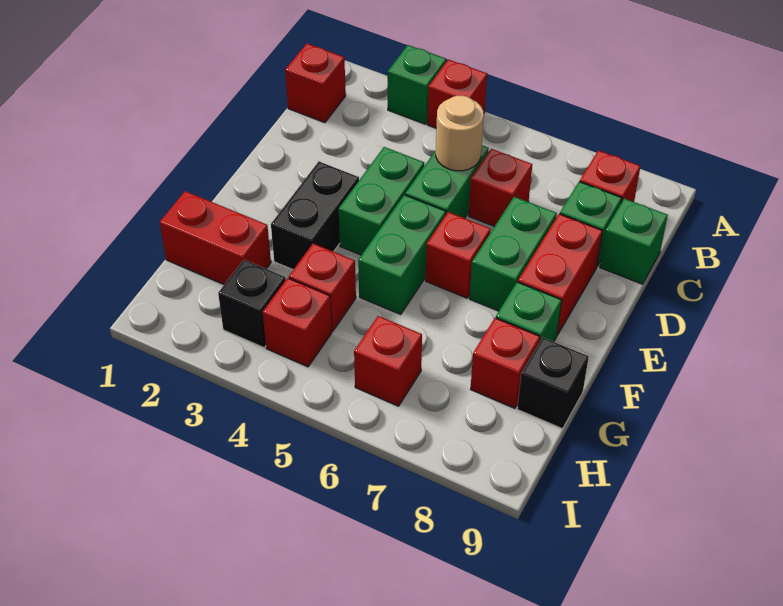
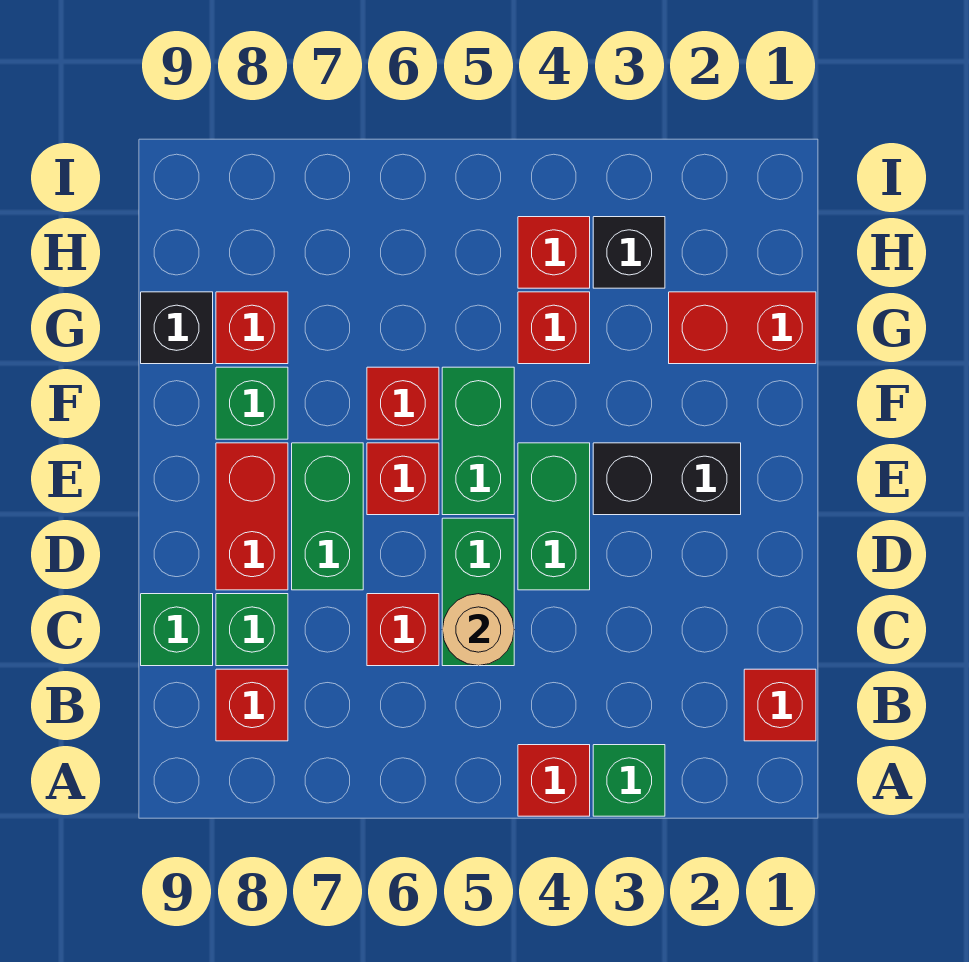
black 1x2 brick [271,162,359,270] -> black 1x2 brick turned to [593,443,741,515]
red 1x1 brick [354,316,422,406] -> red 1x1 brick moved to [367,367,439,439]

